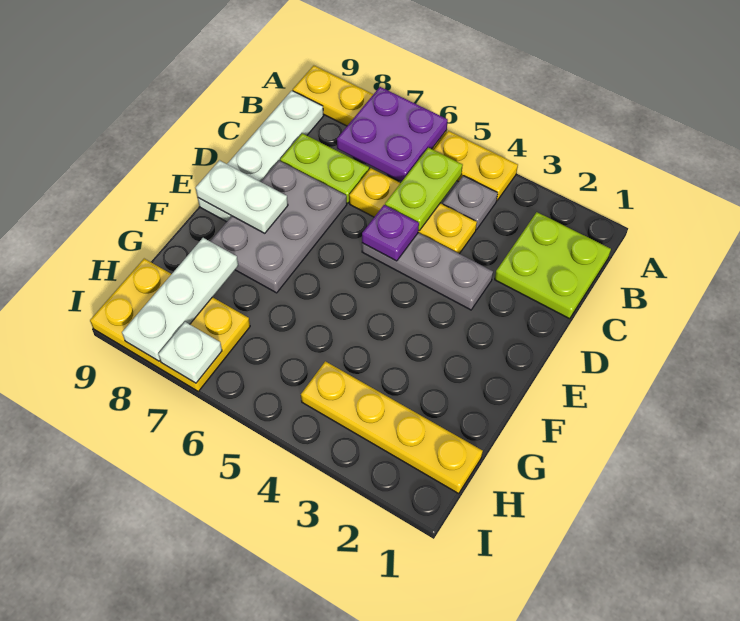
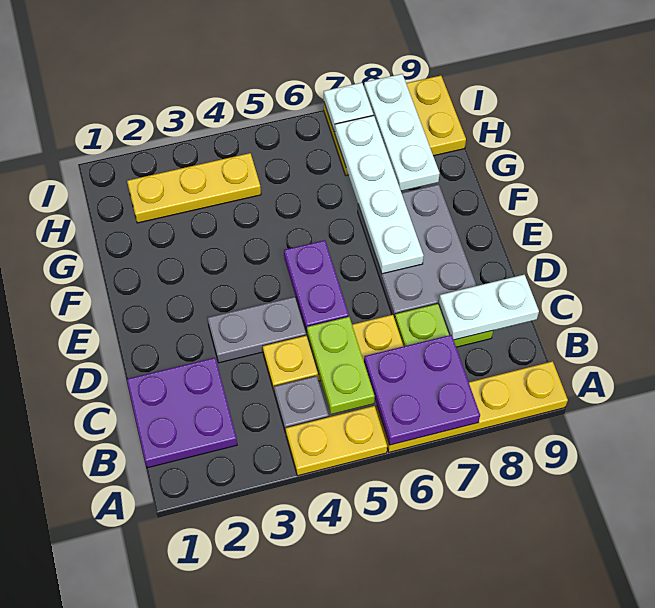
lime 2x2 plate [495,212,611,319] -> purple 2x2 plate [127,358,237,468]
white 1x4 plate [198,91,324,222] -> white 1x4 plate moved to [335,115,424,274]
purple 1x1 plate [362,205,419,261] -> purple 1x2 plate [284,240,349,333]
white 1x2 plate [196,160,288,233] -> white 1x2 plate moved to [439,275,539,340]
yellow 1x4 plate [301,361,483,493] -> yellow 1x3 plate [127,153,261,223]

